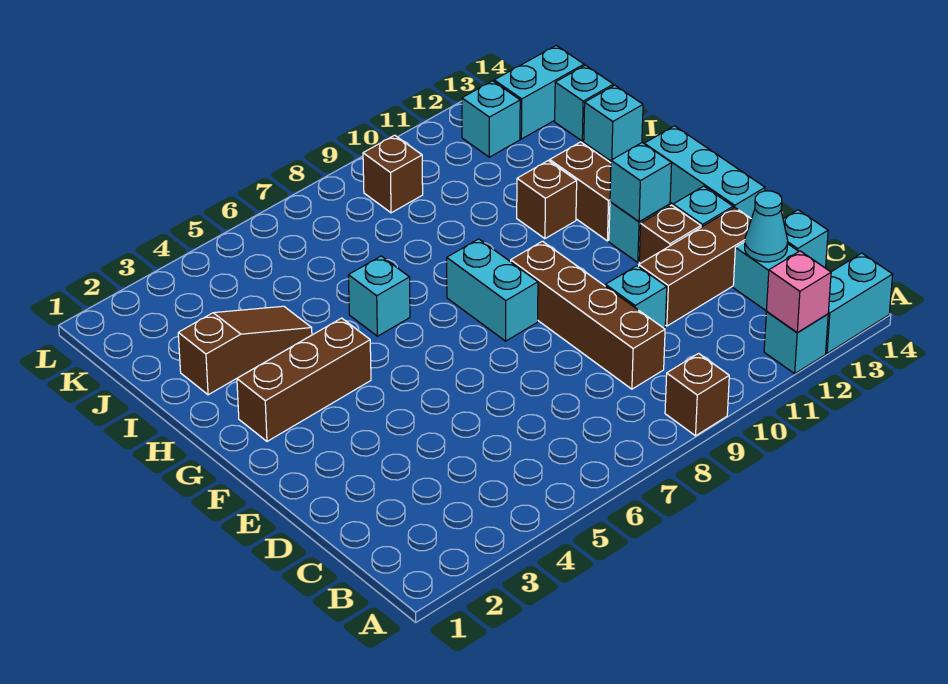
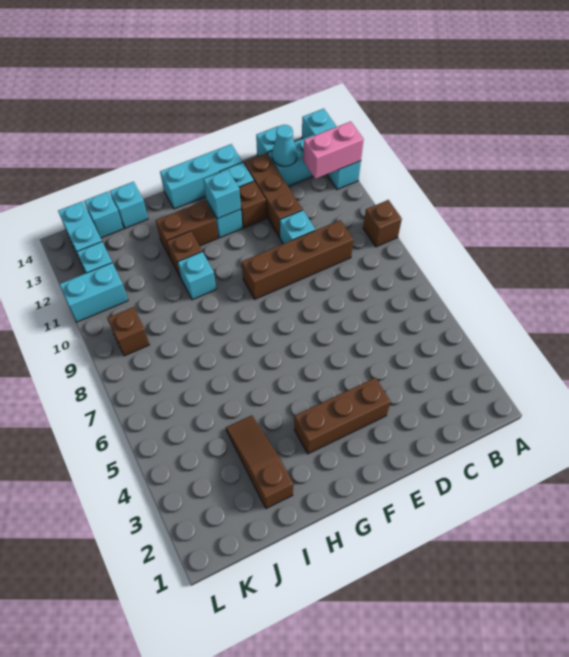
pink 1x1 brick [767,251,831,332] -> pink 1x2 brick [303,122,364,179]
cyan 1x2 brick [447,239,538,341] -> cyan 1x2 brick moved to [59,263,128,322]
brown 1x3 brick [237,318,371,441] -> brown 1x3 brick turned to [294,378,391,454]
cyan 1x1 brick [348,256,410,336] -> cyan 1x1 brick moved to [178,252,216,300]

